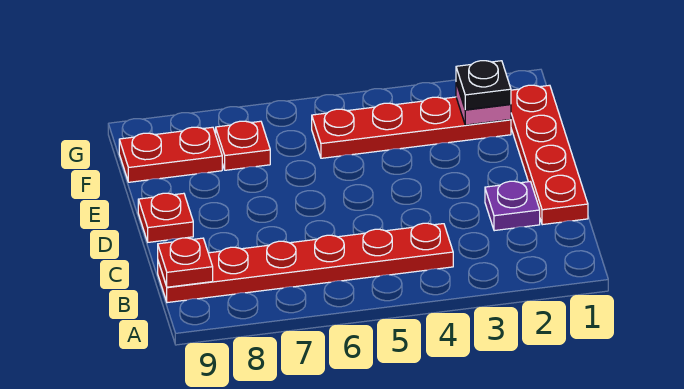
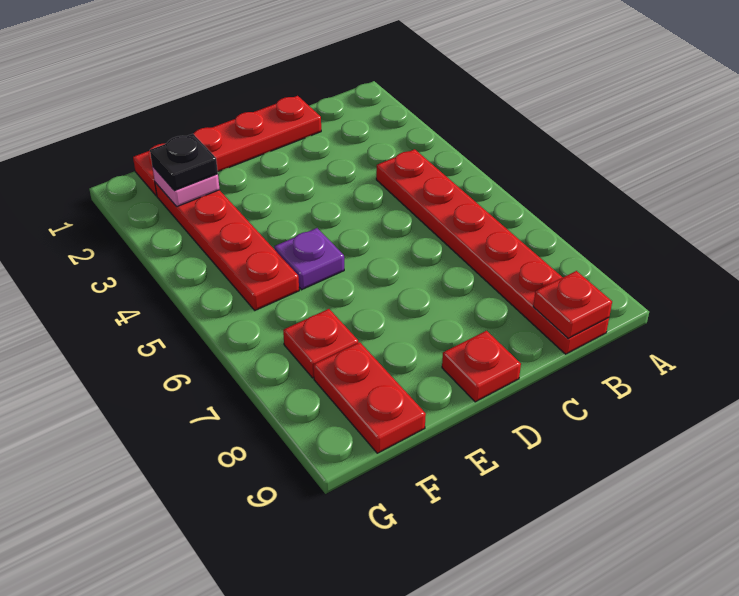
purple 1x1 plate [485,181,540,231] -> purple 1x1 plate moved to [274,228,344,290]

